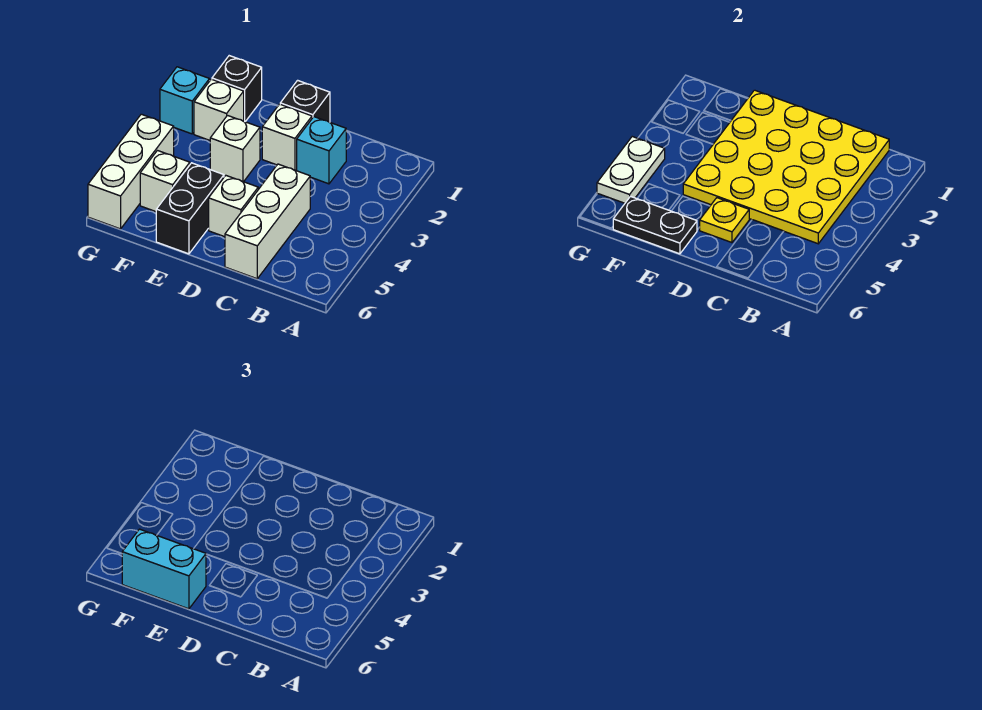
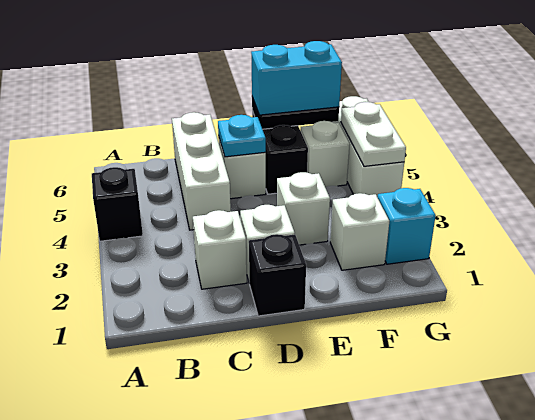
yellow 4x4 plate [683,90,889,244] -> none
cyan 1x1 brick [297,117,346,184] -> white 1x1 brick [193,210,247,289]
yellow 1x1 plate [700,198,749,243] -> cyan 1x1 plate [218,115,266,157]
black 1x1 brick [212,56,262,122] -> black 1x1 brick moved to [92,167,143,241]

